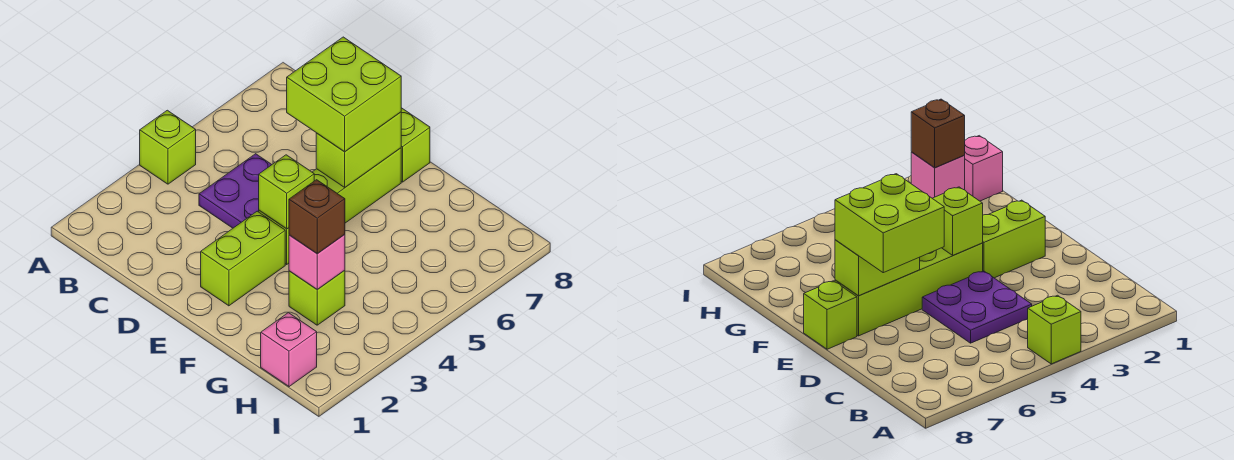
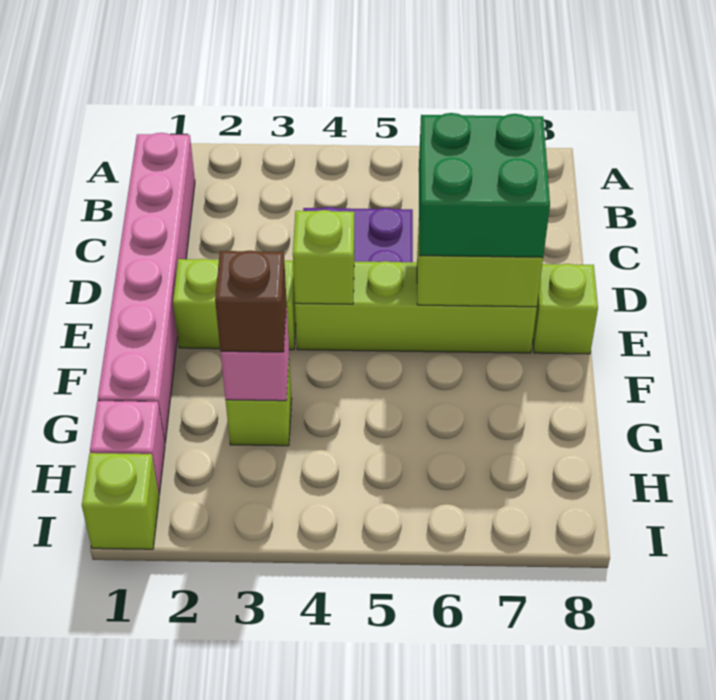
lime 1x1 brick [140,110,196,184] -> lime 1x1 brick moved to [82,453,159,549]
none -> pink 1x6 brick [98,133,195,443]
lime 2x2 brick [287,37,401,152] -> green 2x2 brick [419,113,550,257]

